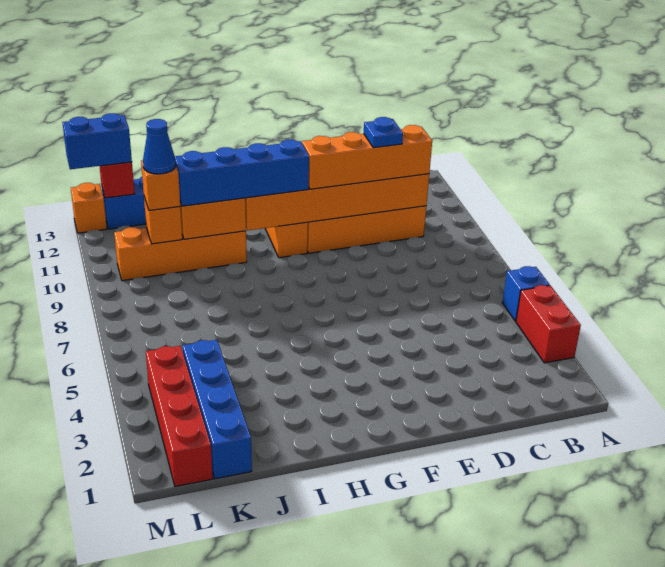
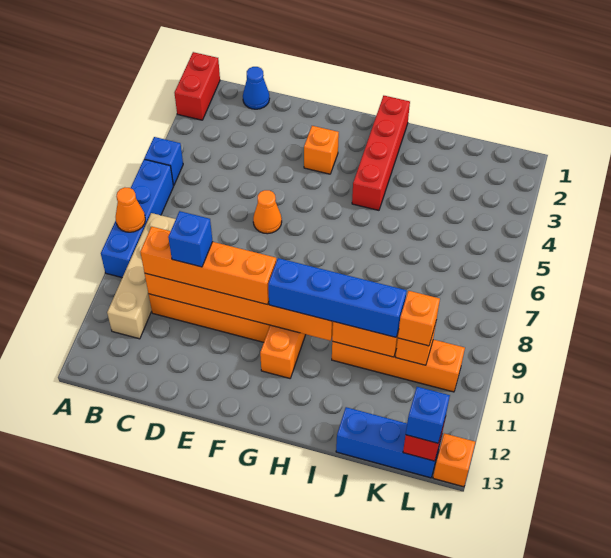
red 1x2 brick [516,285,581,363] -> red 1x2 brick moved to [175,52,220,120]
none -> orange 1x1 cone [116,187,145,232]
none -> tan 1x4 brick [107,213,176,339]
blue 1x1 plate [364,117,403,148] -> blue 1x1 brick [168,211,213,267]
none -> orange 1x1 cone [253,190,282,234]
none -> orange 1x1 brick [304,126,339,174]
blue 1x4 brick [183,340,252,479] -> blue 1x4 brick moved to [101,159,173,278]
blue 1x1 cone [143,119,176,174] -> blue 1x1 cone moved to [243,67,270,109]
red 1x4 brick [146,346,213,486] -> red 1x4 brick moved to [352,96,410,210]
blue 1x2 brick [62,113,132,169] -> blue 1x1 brick [406,387,450,443]

